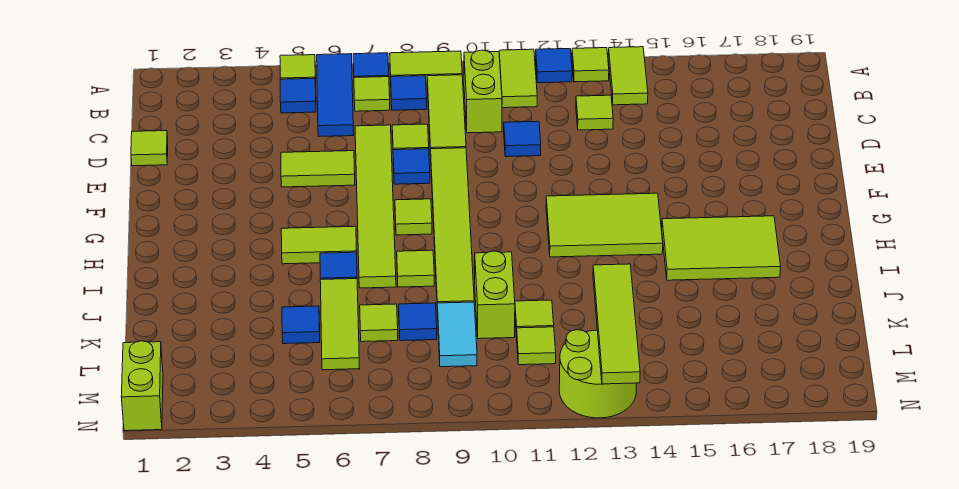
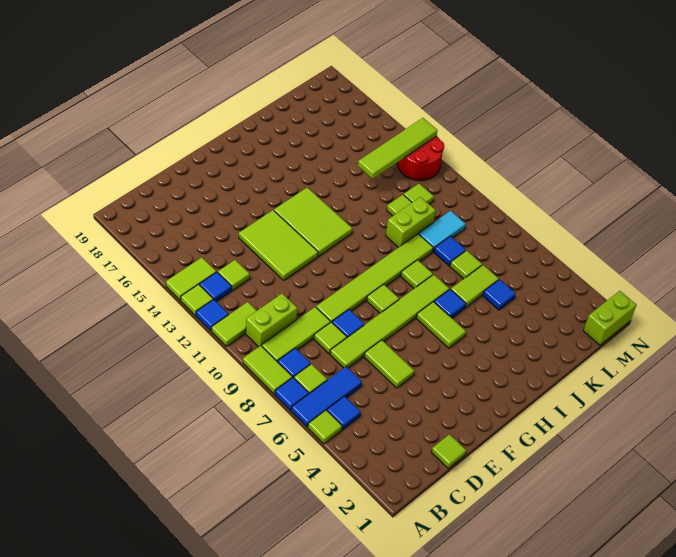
blue 1x1 tile [504,121,541,157] -> blue 1x1 tile moved to [200,272,232,302]
lime 2x3 tile [662,216,781,280] -> lime 2x3 tile moved to [239,210,318,280]
lime 1x3 tile [320,279,360,370] -> lime 1x2 tile [451,265,499,307]
lime 2x2 round brick [559,330,637,418] -> red 2x2 round brick [397,136,444,181]

